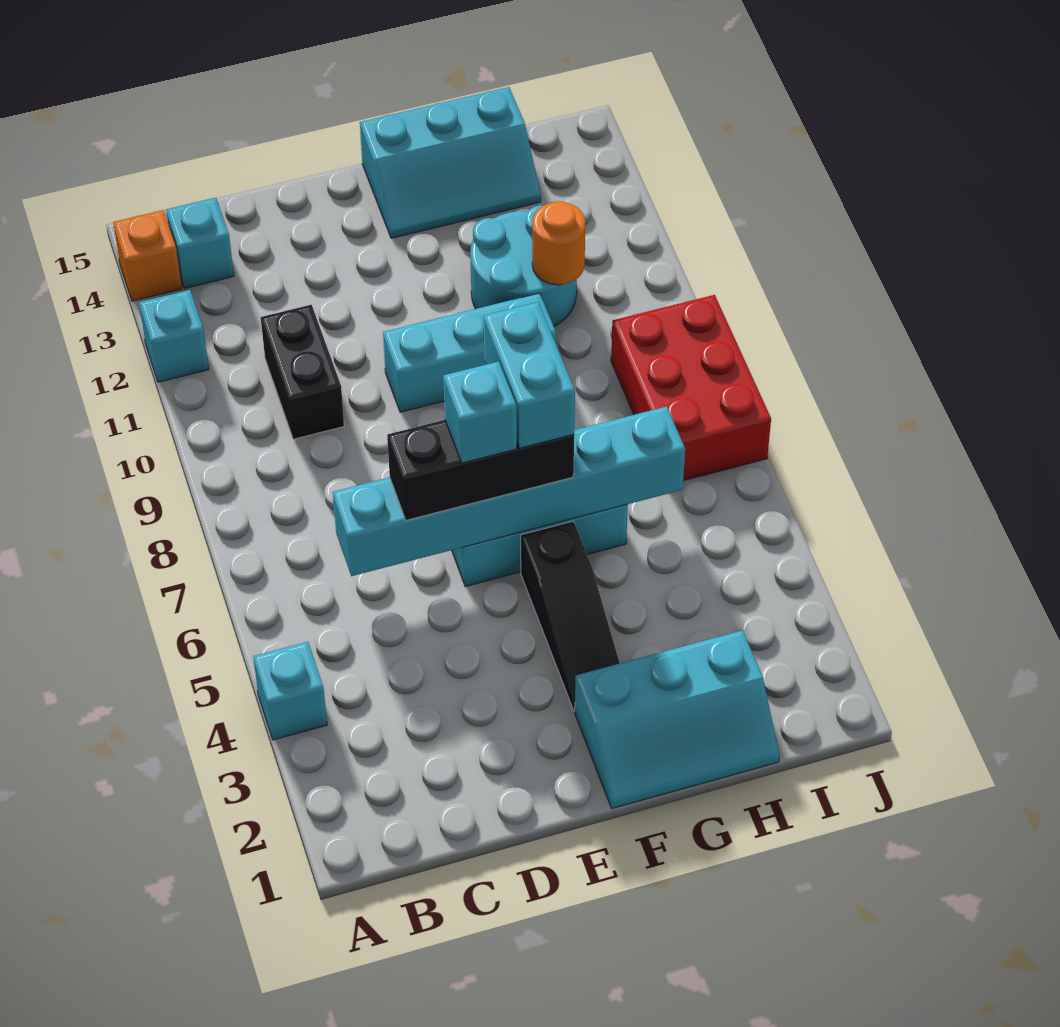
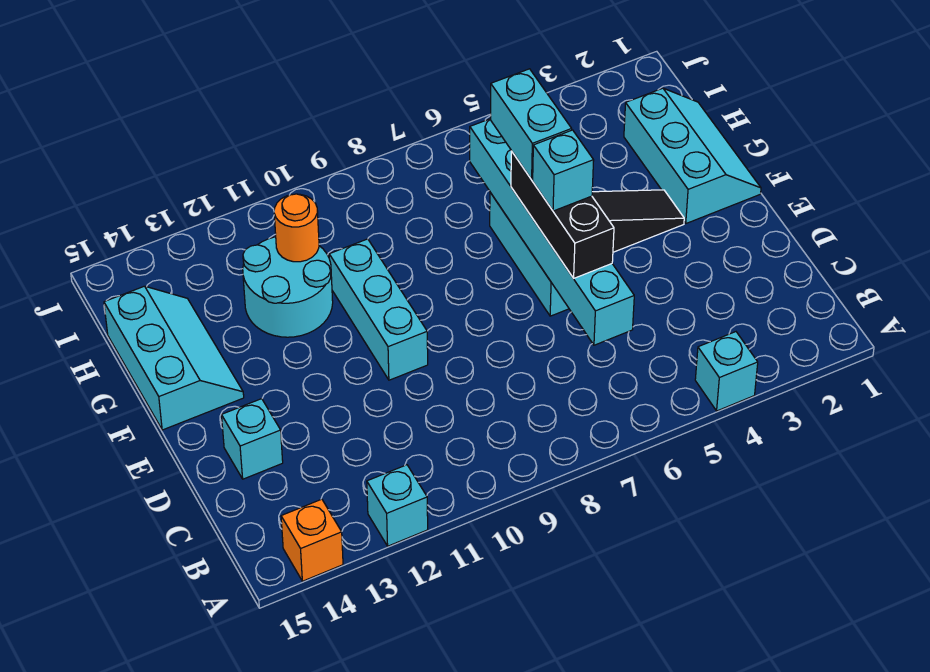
cyan 1x1 brick [166,198,234,288] -> cyan 1x1 brick moved to [222,399,283,479]
black 1x2 brick [261,305,344,439] -> none
cyan 1x2 brick [484,302,575,448] -> cyan 1x2 brick turned to [491,69,572,180]
red 2x3 brick [611,295,771,481] -> none

